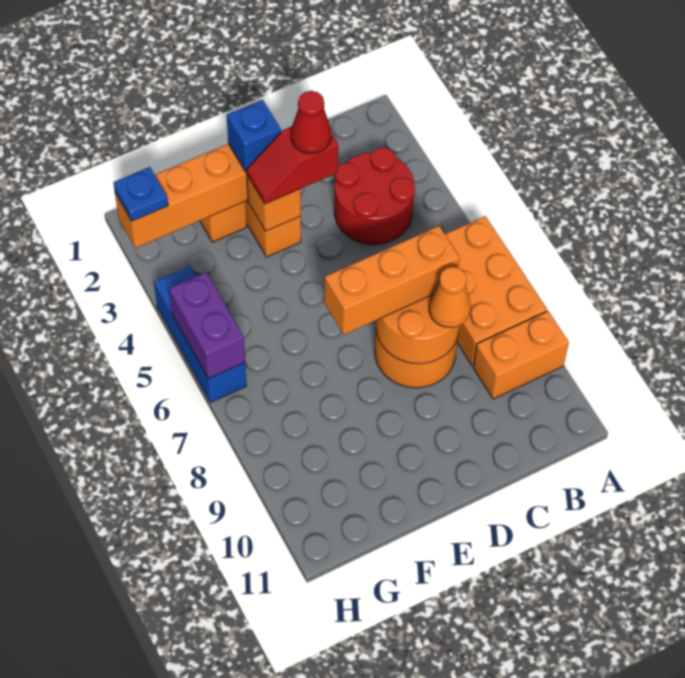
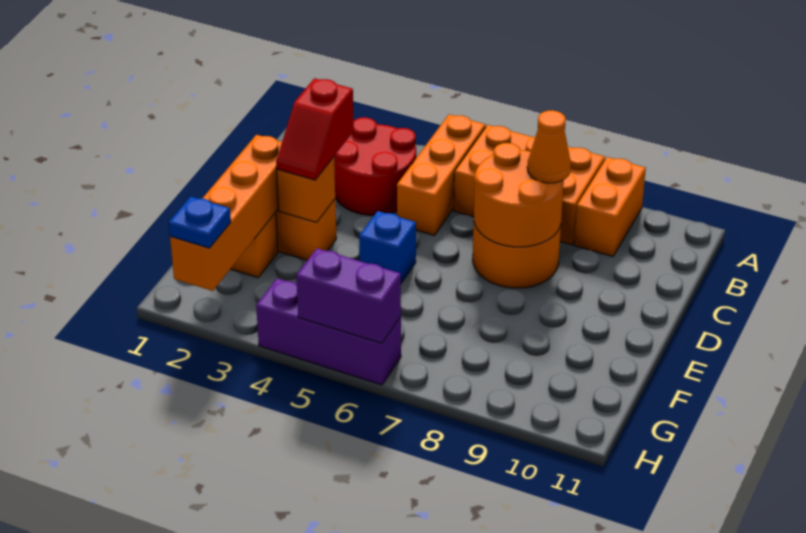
orange 1x3 brick [324,226,460,335] -> orange 1x3 brick moved to [397,114,486,235]
red 1x1 cone [291,91,331,153] -> none
blue 1x1 brick [227,100,281,173] -> blue 1x1 brick moved to [359,211,416,283]
blue 1x3 brick [154,266,246,402] -> purple 1x3 brick [256,279,401,385]

